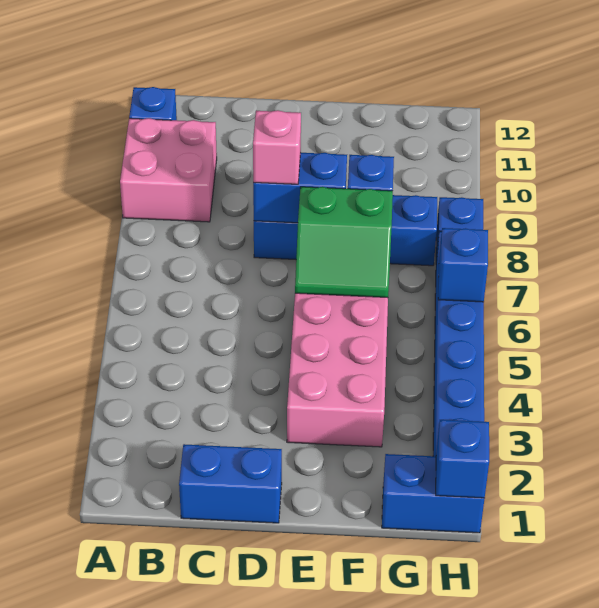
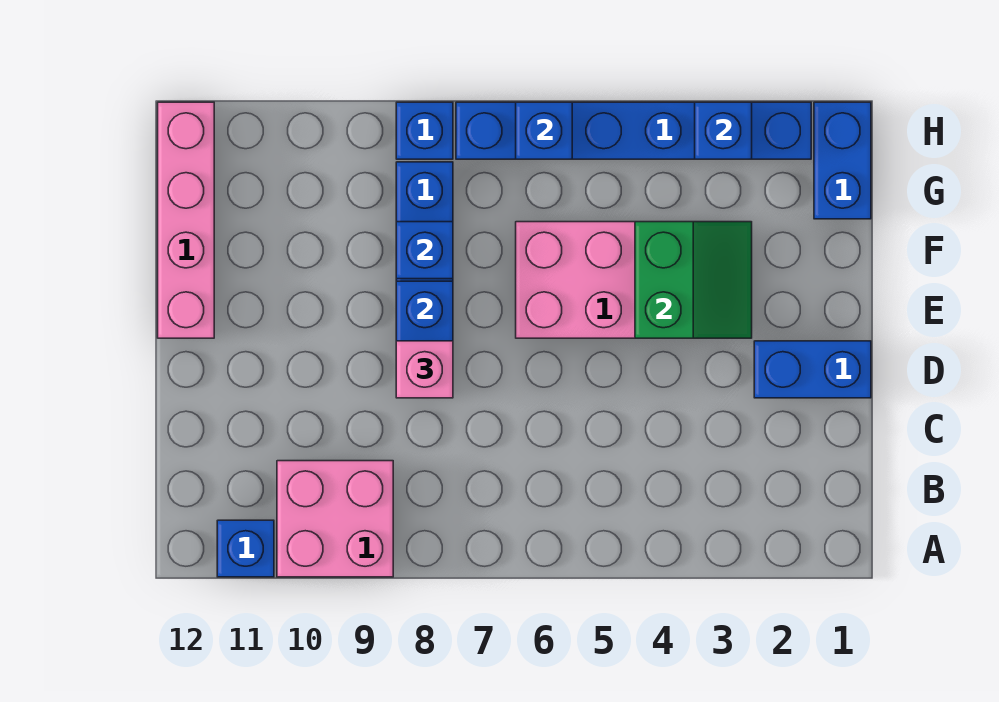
blue 1x2 brick [179,444,282,523] -> blue 1x2 brick turned to [754,341,871,398]
green 2x2 slope [295,187,393,298] -> green 2x2 slope moved to [635,222,752,338]
none -> pink 1x4 brick [158,102,214,338]
blue 1x1 brick [436,420,489,498] -> blue 1x1 brick moved to [695,102,752,159]

